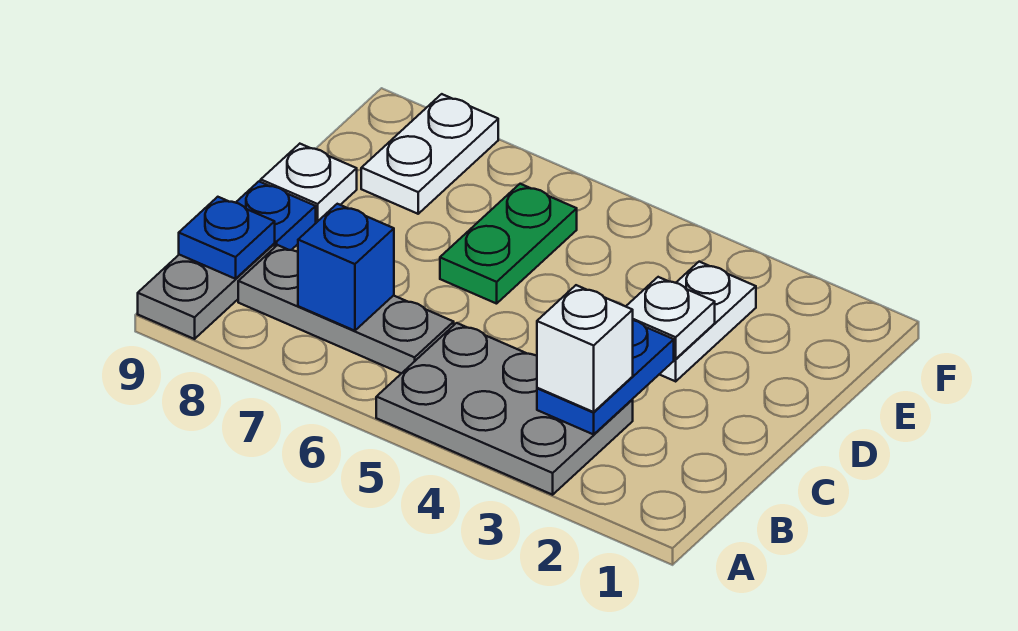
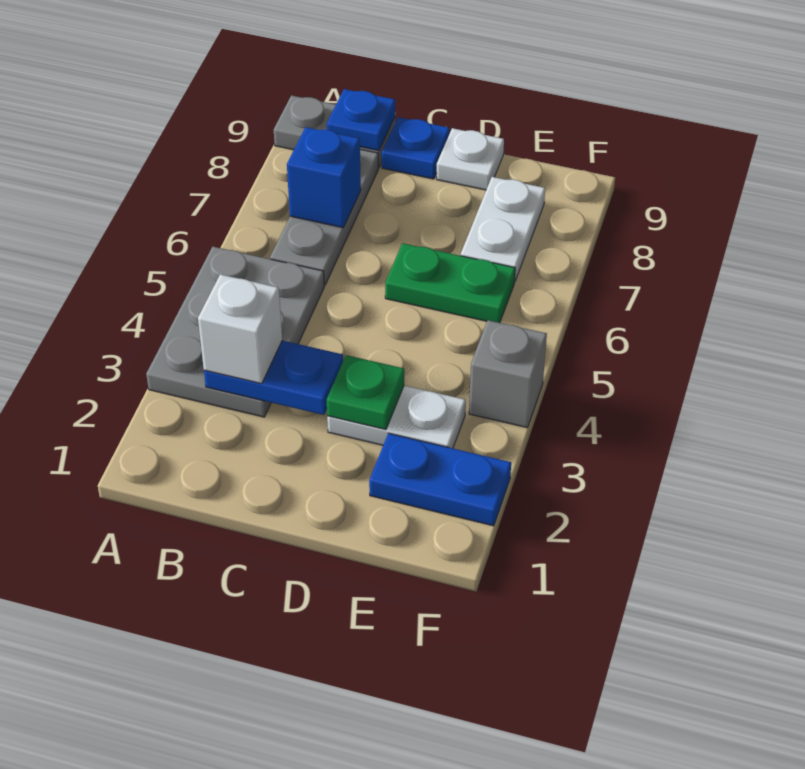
white 1x1 plate [626,277,715,359] -> green 1x1 plate [327,355,404,430]
none -> blue 1x2 plate [369,433,511,526]
white 1x2 plate [361,94,498,214] -> white 1x2 plate turned to [461,177,545,281]
none -> grey 1x1 brick [469,320,547,428]

